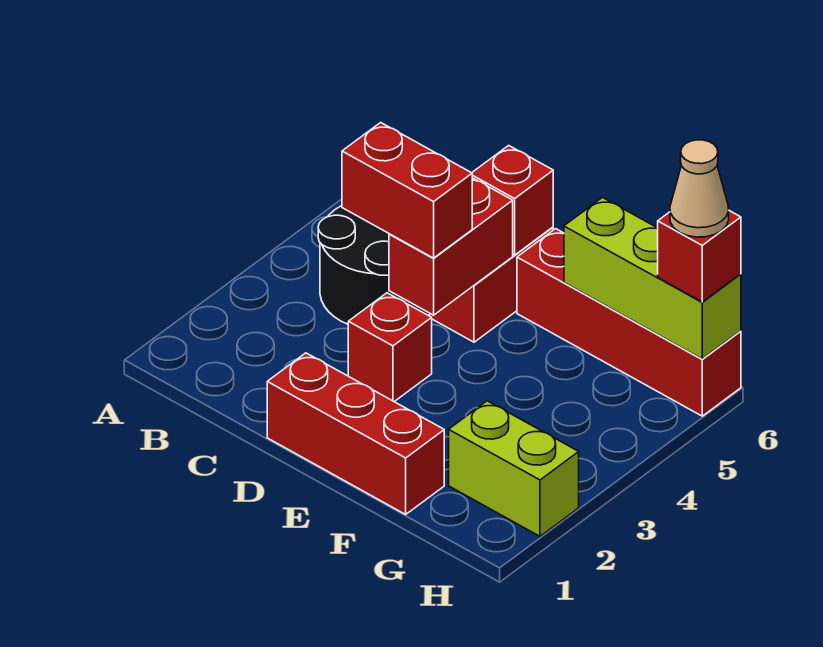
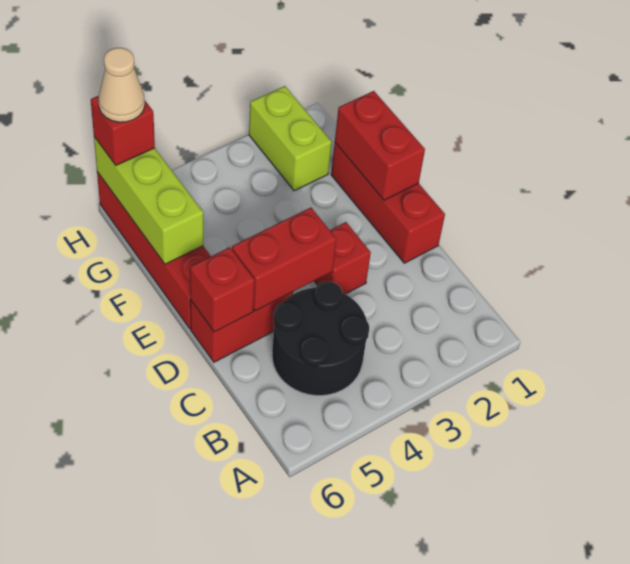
red 1x2 brick [342,123,472,258] -> red 1x2 brick moved to [335,91,425,200]

